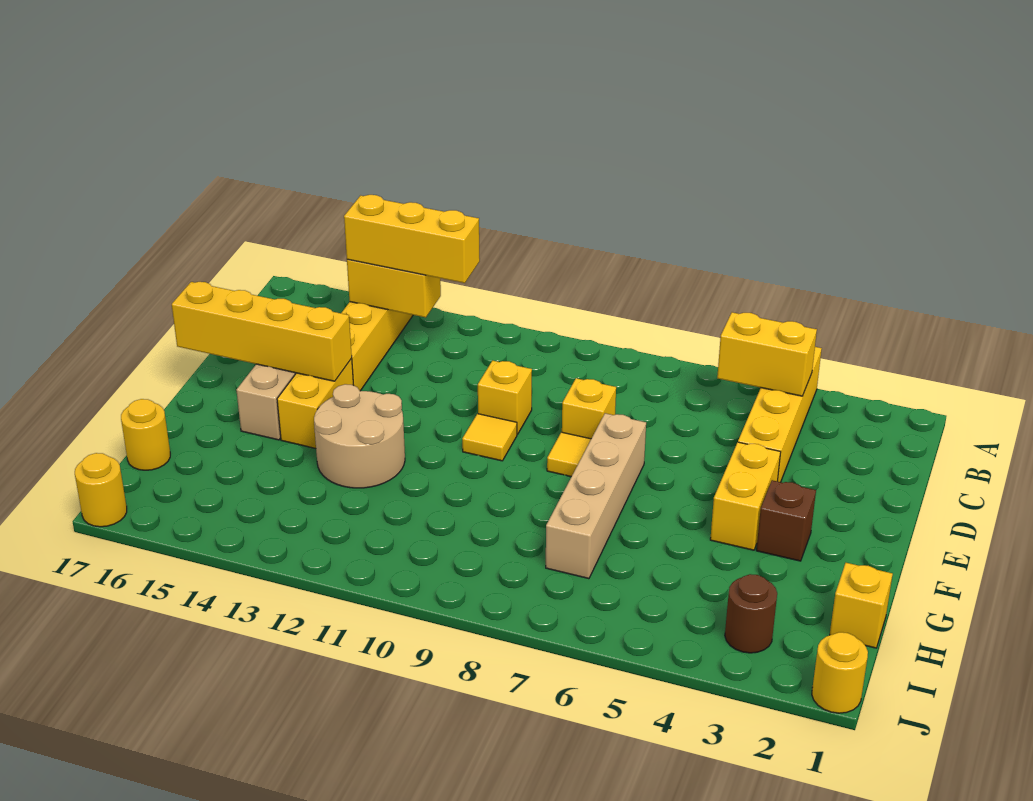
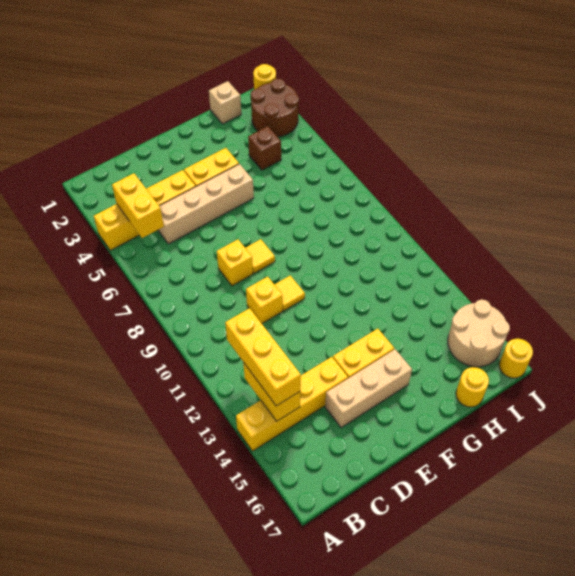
tan 1x4 brick [546,413,646,579] -> tan 1x4 brick moved to [158,164,254,244]
yellow 1x4 brick [172,282,352,381] -> none
brown 1x1 brick [756,480,816,561] -> brown 1x1 brick moved to [248,126,281,170]
tan 2x2 round brick [314,384,405,488] -> tan 2x2 round brick moved to [448,299,510,367]
yellow 1x1 brick [830,563,893,648] -> tan 1x1 brick [209,81,241,124]
brown 1x1 round brick [725,574,777,653] -> brown 2x2 round brick [251,78,299,137]

